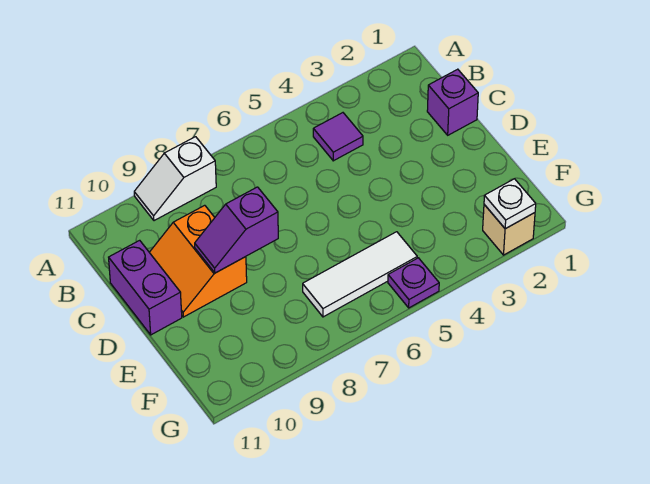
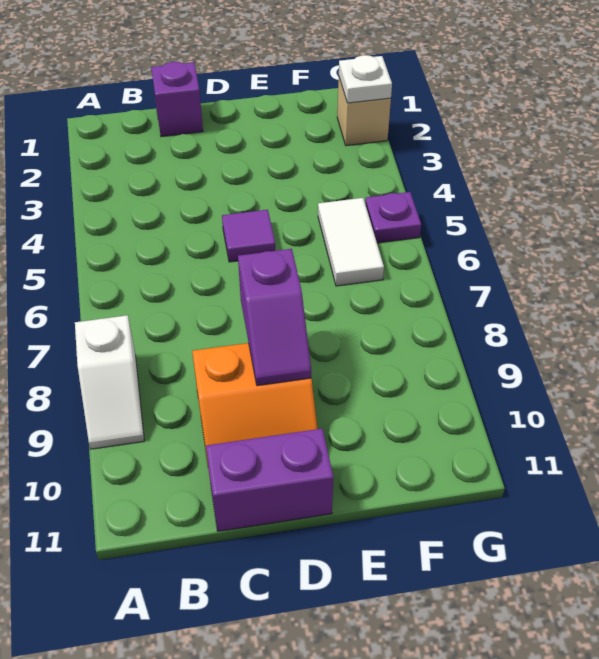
purple 1x1 tile [313,113,363,161] -> purple 1x1 tile moved to [222,210,275,262]
white 1x3 tile [303,232,417,317] -> white 1x2 tile [318,198,384,286]

